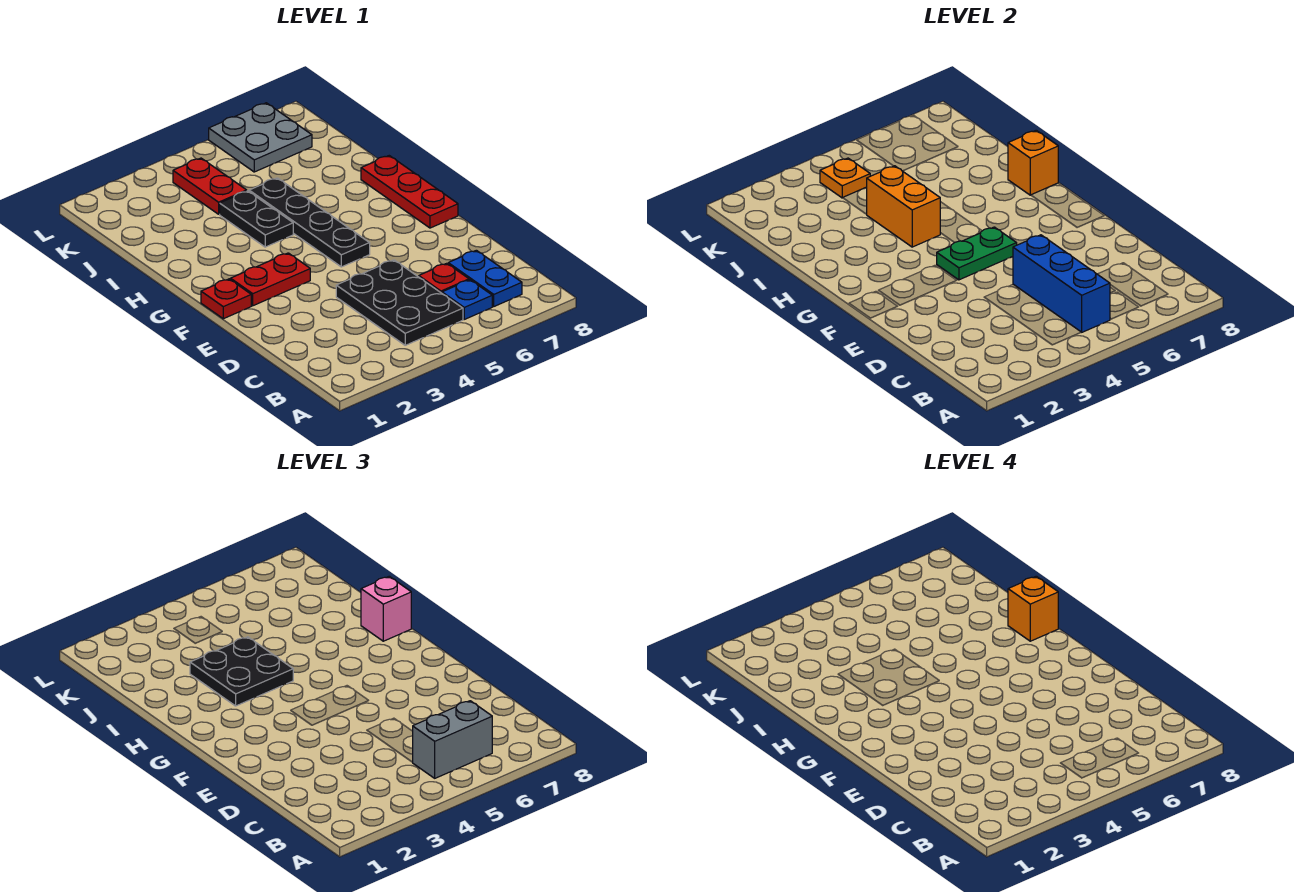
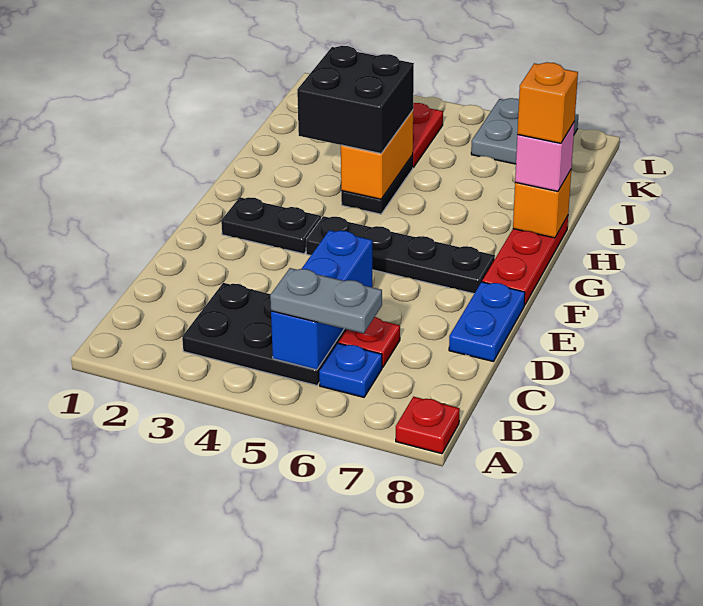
black 2x3 plate [336,260,463,345] -> black 2x3 plate turned to [182,283,347,385]
grey 1x2 brick [413,701,492,778] -> grey 1x2 plate [270,268,382,333]
blue 1x2 plate [448,250,522,306] -> blue 1x2 plate moved to [449,282,525,362]
red 1x1 plate [201,279,251,319] -> red 1x1 plate moved to [396,397,460,454]
red 1x2 plate [231,253,310,306] -> black 1x2 plate [221,197,321,254]
green 1x2 plate [937,227,1017,280] -> none
black 1x4 plate [249,178,370,267] -> black 1x4 plate turned to [306,216,495,294]
black 2x2 plate [190,637,293,706] -> black 2x2 brick [297,46,414,153]
orange 1x1 plate [820,158,870,198] -> none

